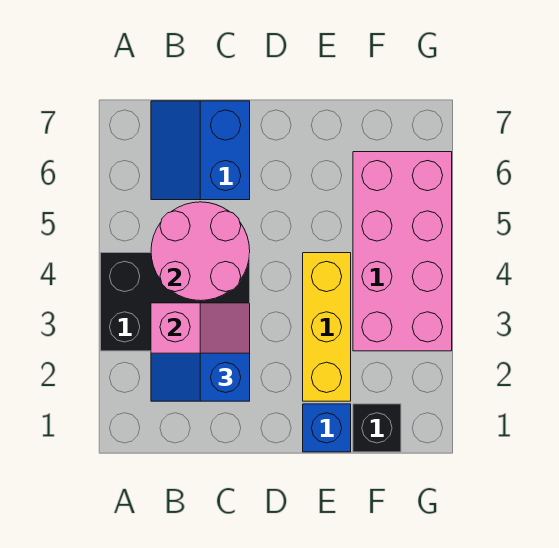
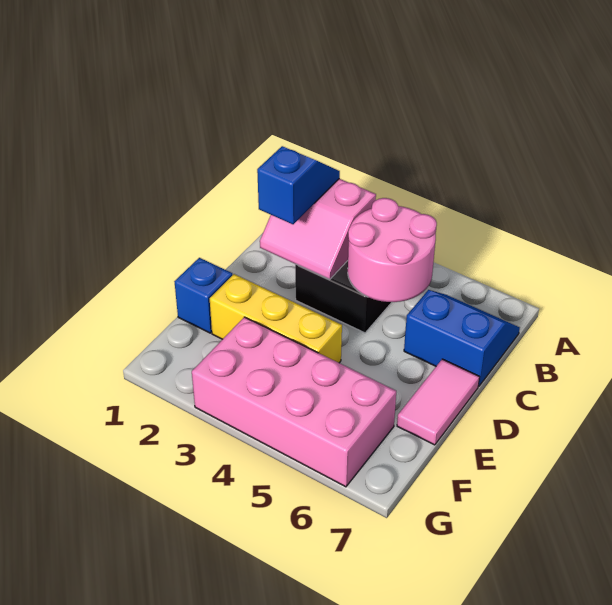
none -> pink 1x2 tile [397,359,479,445]
black 1x1 brick [353,404,401,452] -> none

